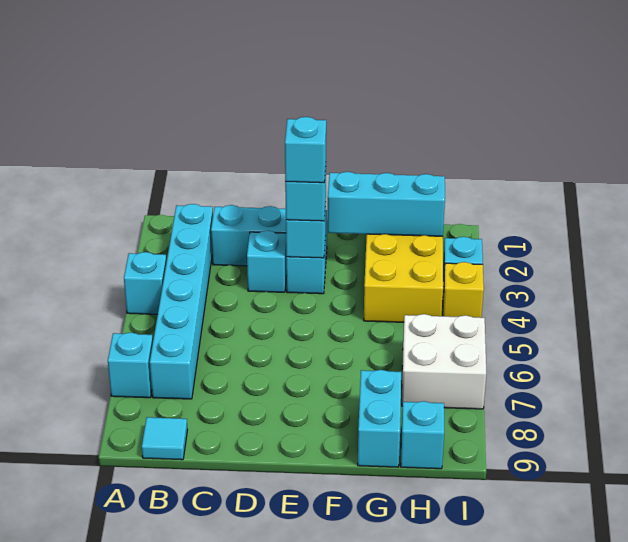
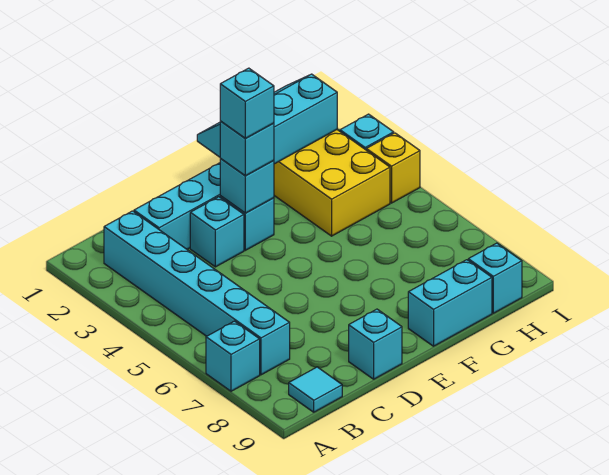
cyan 1x1 brick [124,252,167,314] -> cyan 1x1 brick moved to [349,309,402,379]
cyan 1x2 brick [358,370,401,467] -> cyan 1x2 brick turned to [408,260,492,346]
white 2x2 brick [402,314,486,409] -> none

